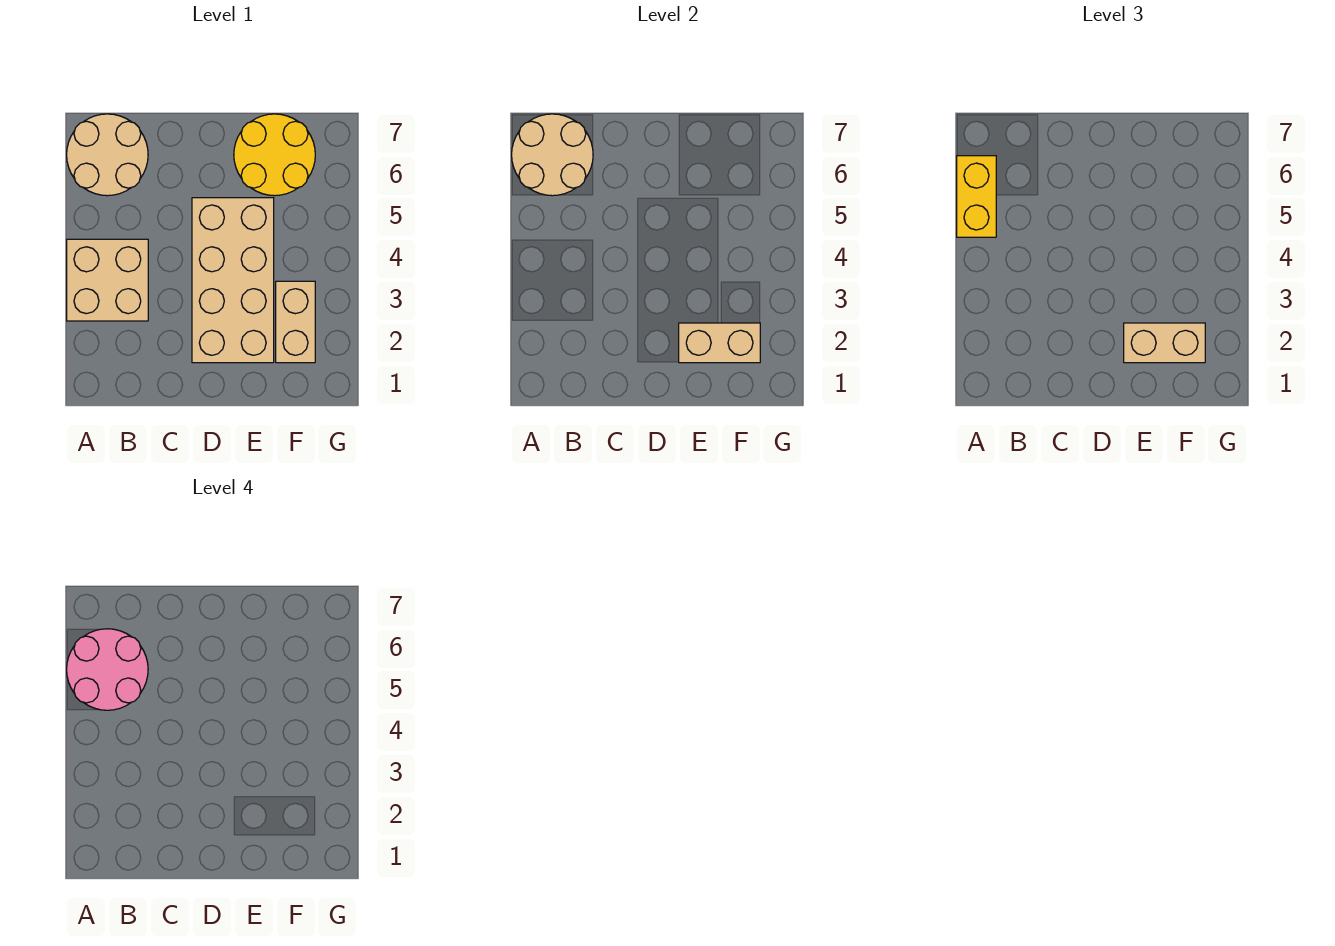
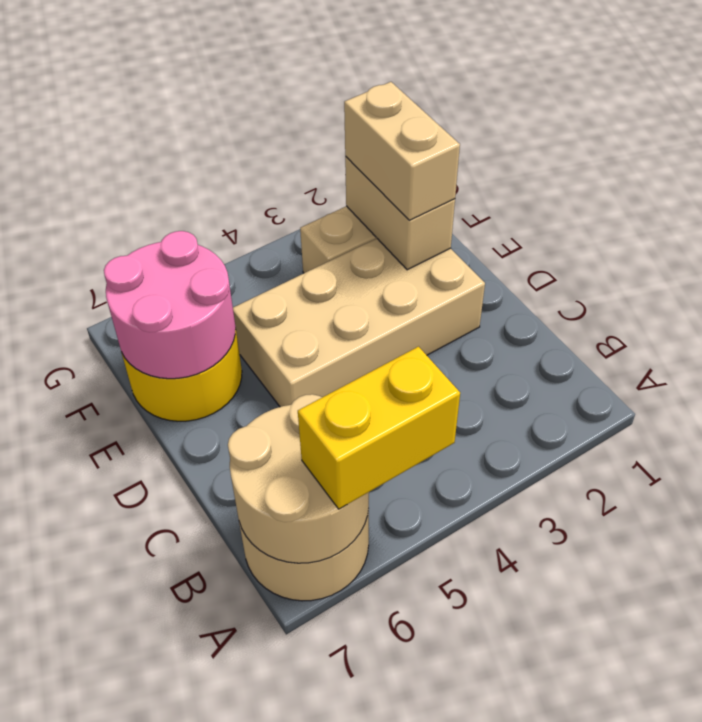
tan 2x2 brick [67,239,148,321] -> none
pink 2x2 round brick [67,629,148,710] -> pink 2x2 round brick moved to [104,231,236,379]

